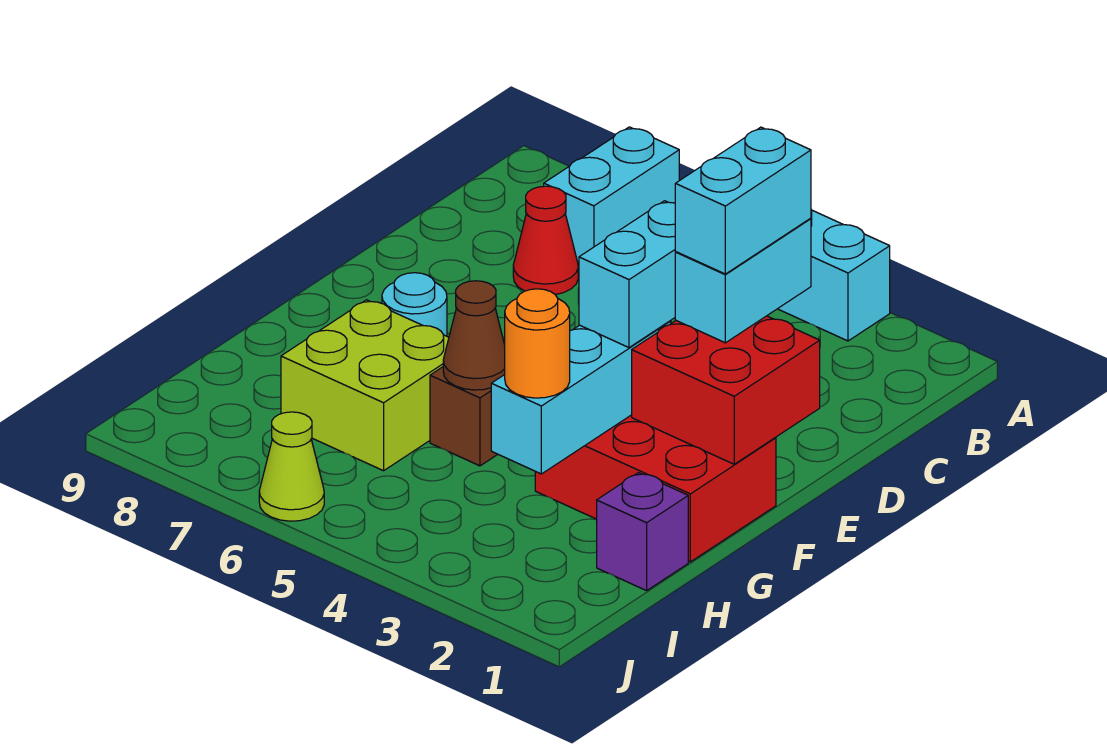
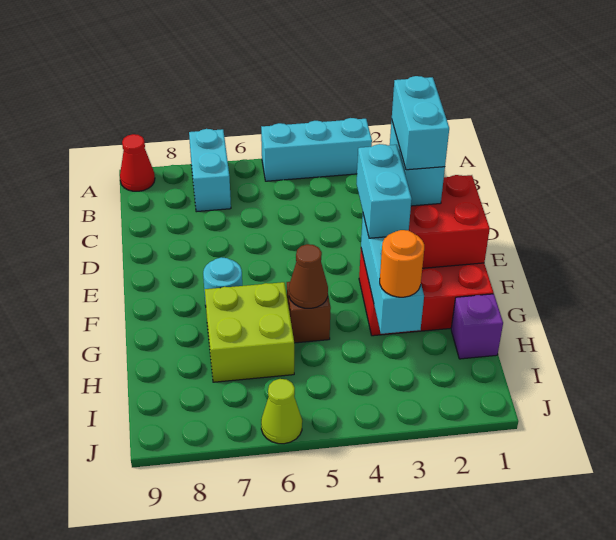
red 1x1 cone [513,186,578,295] -> red 1x1 cone moved to [120,134,155,191]

